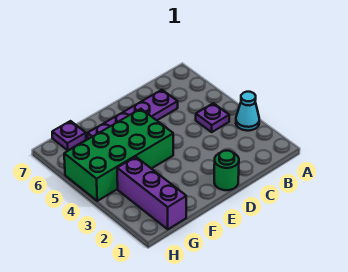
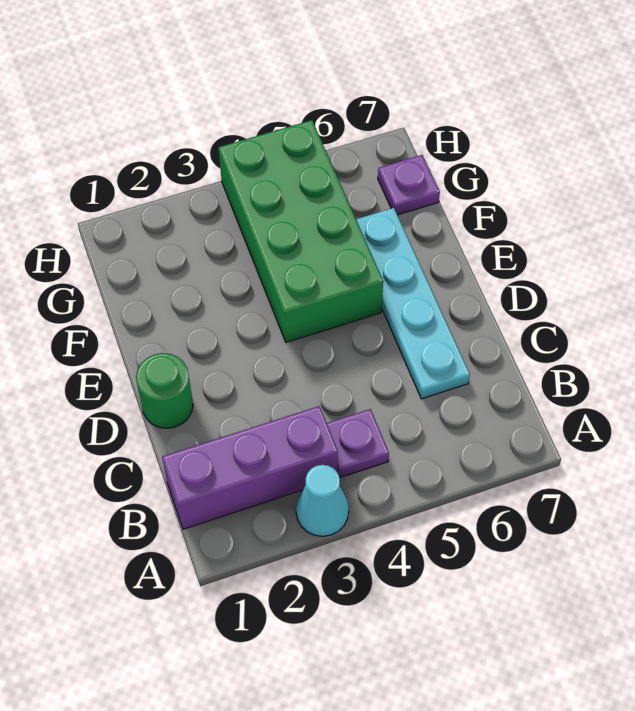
purple 1x4 plate [88,90,178,139] -> cyan 1x4 plate [356,208,470,399]
purple 1x3 brick [117,157,186,229] -> purple 1x3 brick moved to [162,406,338,529]

